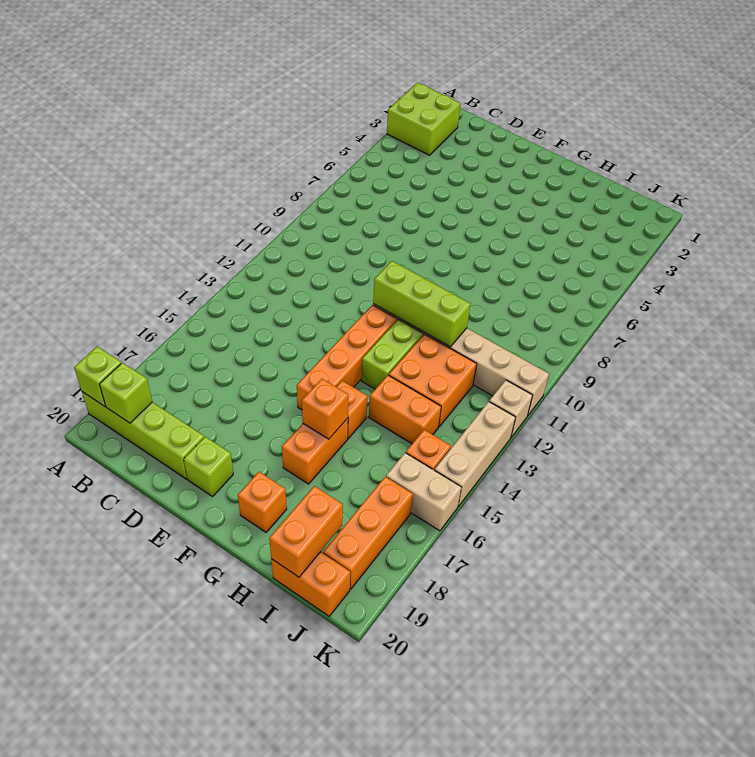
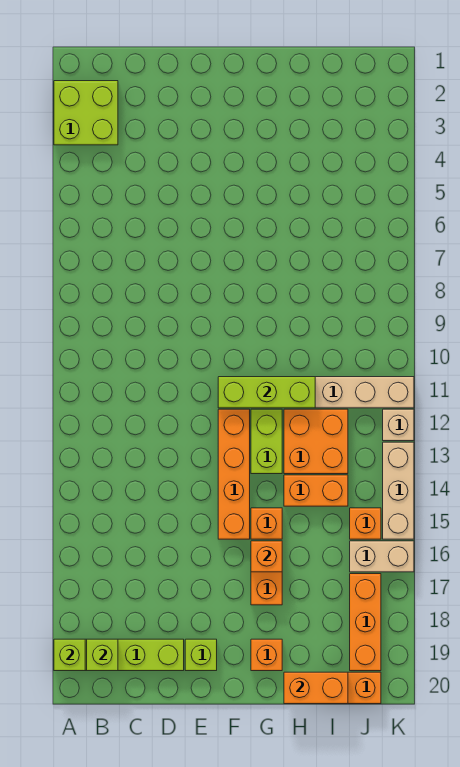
orange 1x2 brick [269,486,343,577] -> orange 1x2 brick turned to [284,672,348,704]

